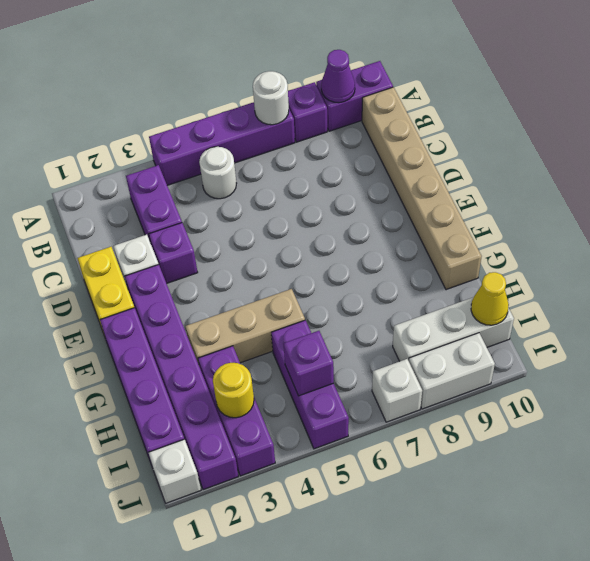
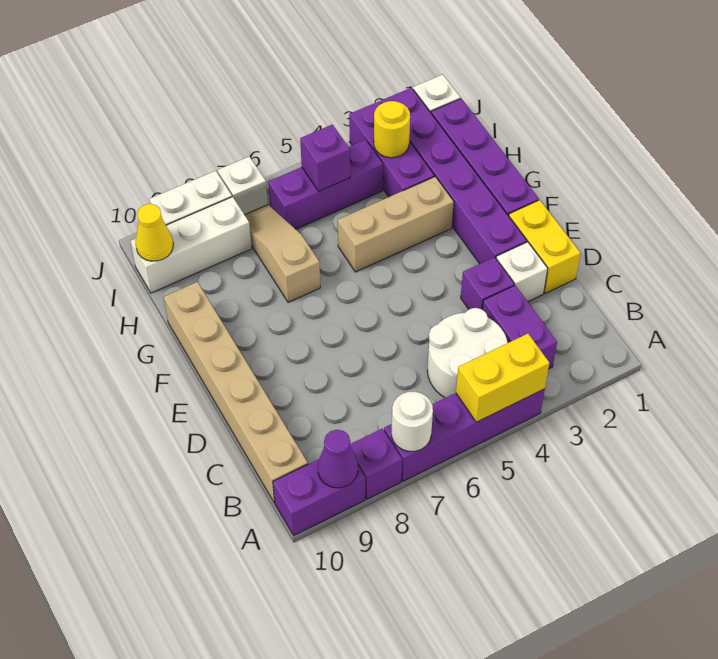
none -> yellow 1x2 brick [456,334,549,422]
white 1x1 round brick [199,147,237,199] -> white 2x2 round brick [427,308,507,398]
none -> tan 1x3 slope [245,205,320,303]
purple 1x3 brick [271,320,349,449] -> purple 1x3 brick turned to [268,140,383,229]

